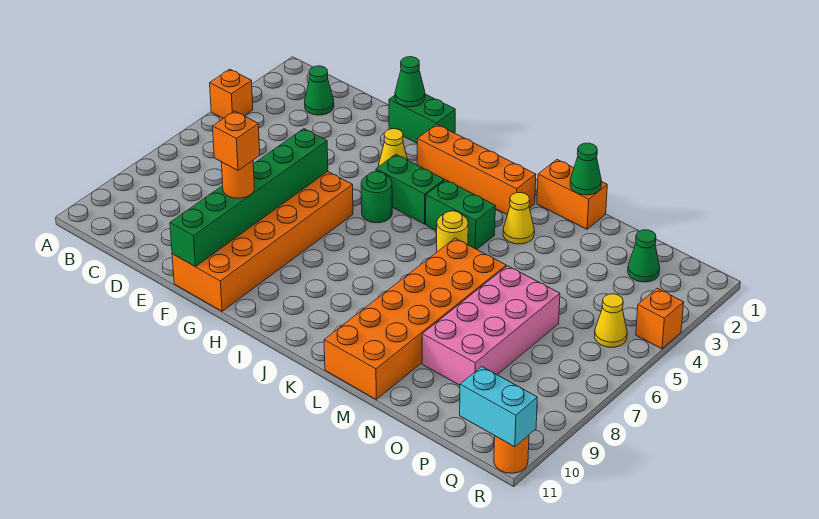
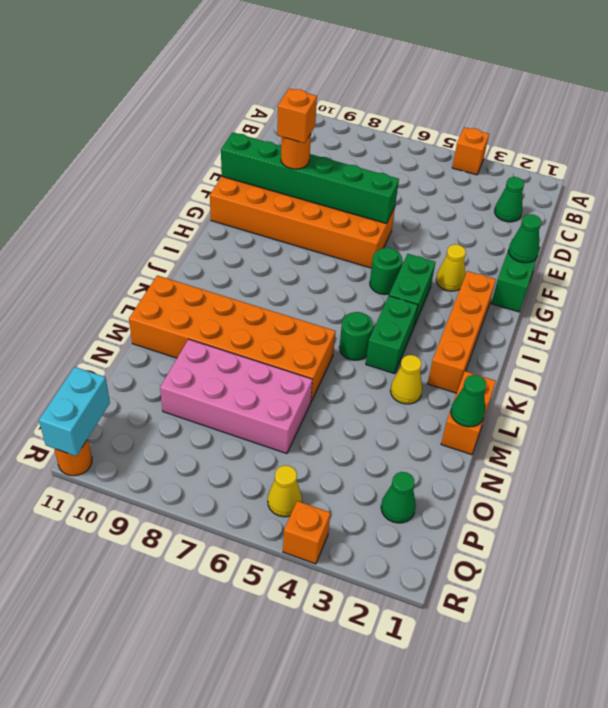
yellow 1x1 round brick [437,211,468,252] -> green 1x1 round brick [339,312,373,360]

